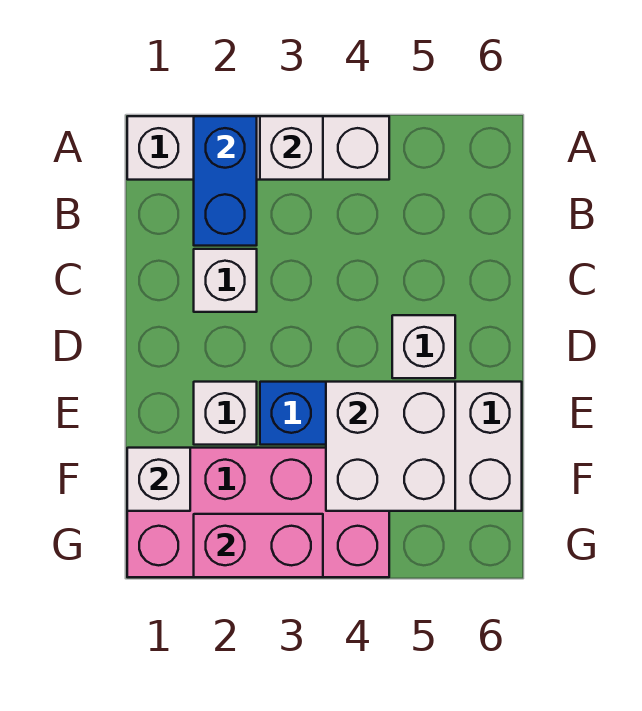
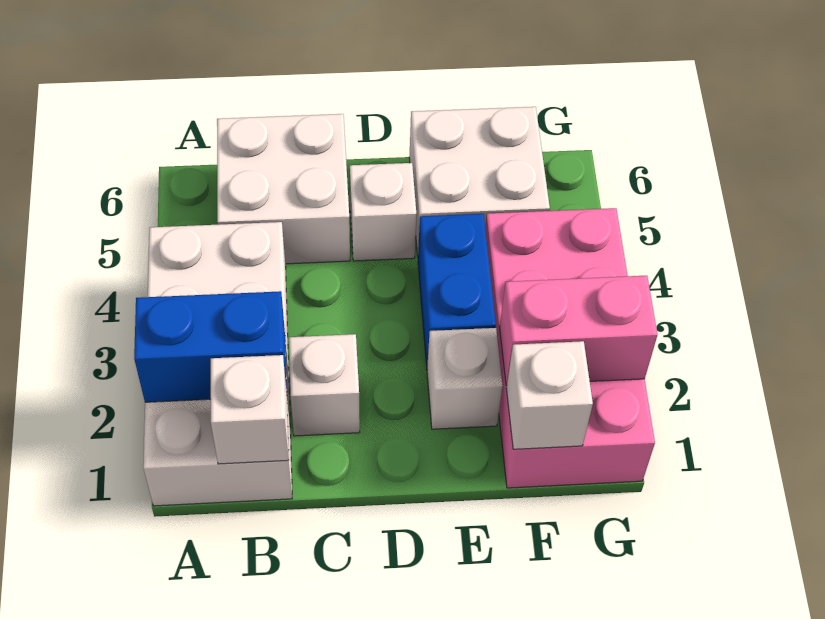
white 1x4 brick [127,116,389,180] -> white 2x4 brick [143,222,292,506]
white 1x1 brick [260,116,323,180] -> white 1x1 brick moved to [211,355,289,464]
white 2x2 brick [326,382,455,511] -> white 2x2 brick moved to [217,114,350,264]
pink 1x2 brick [194,514,323,577] -> pink 1x2 brick turned to [500,276,658,385]

